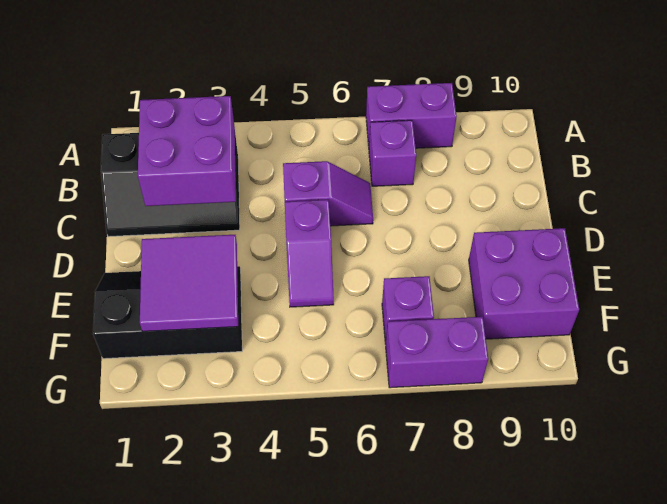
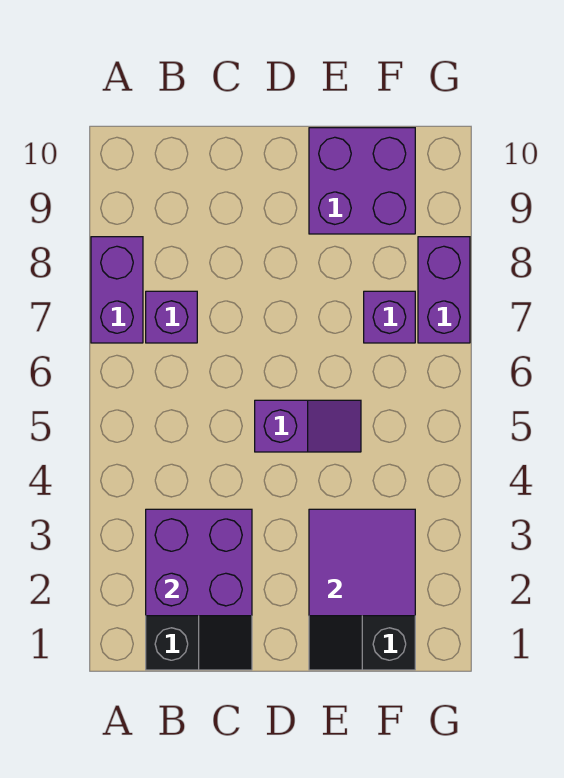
purple 1x2 slope [283,161,373,226] -> none

